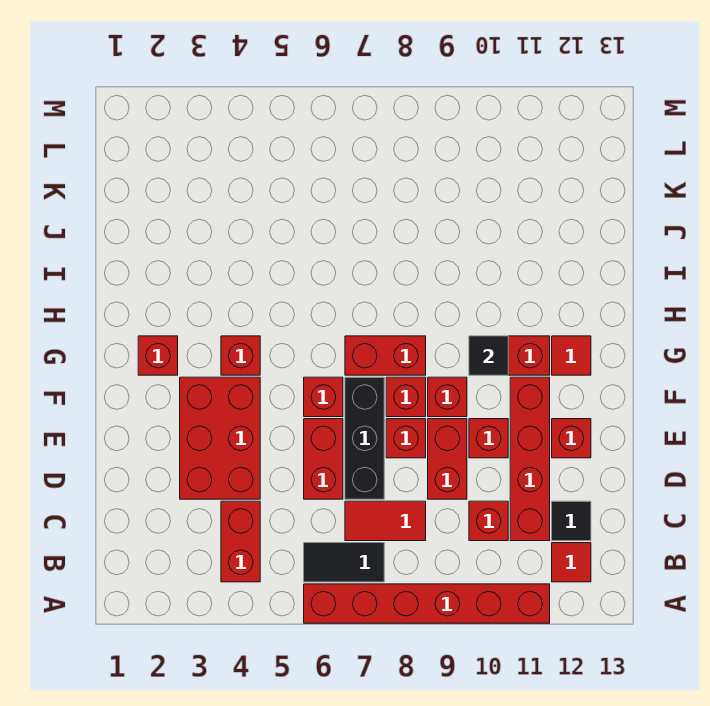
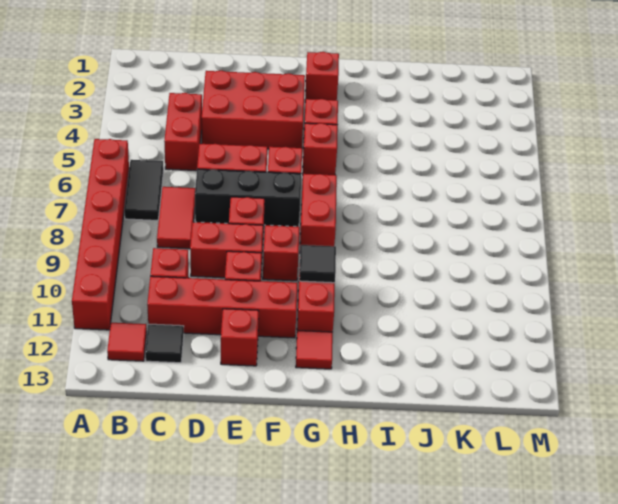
red 1x2 brick [221,501,260,582] -> red 1x2 brick turned to [164,93,202,171]
red 1x1 brick [386,377,426,417] -> red 1x1 brick moved to [303,123,338,175]

